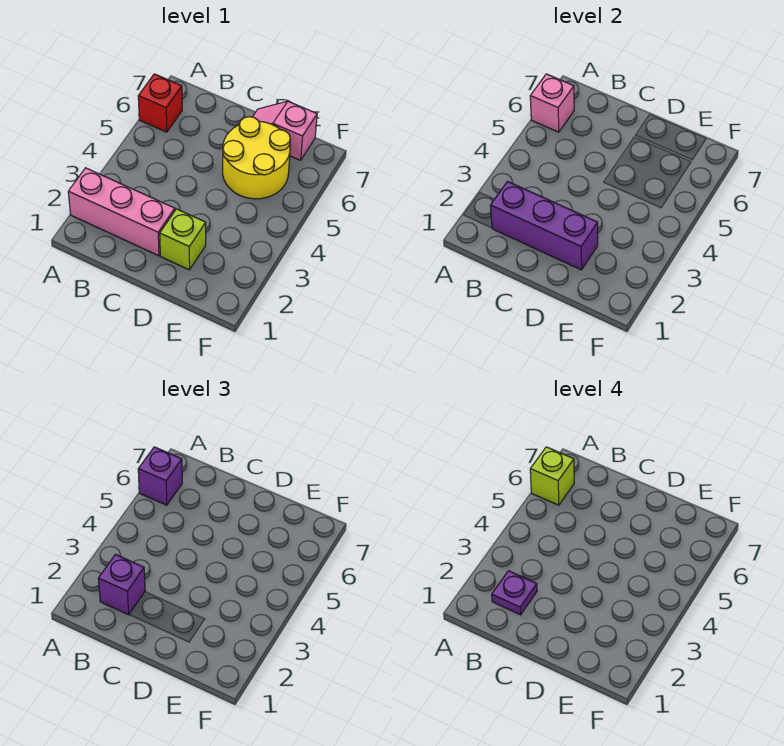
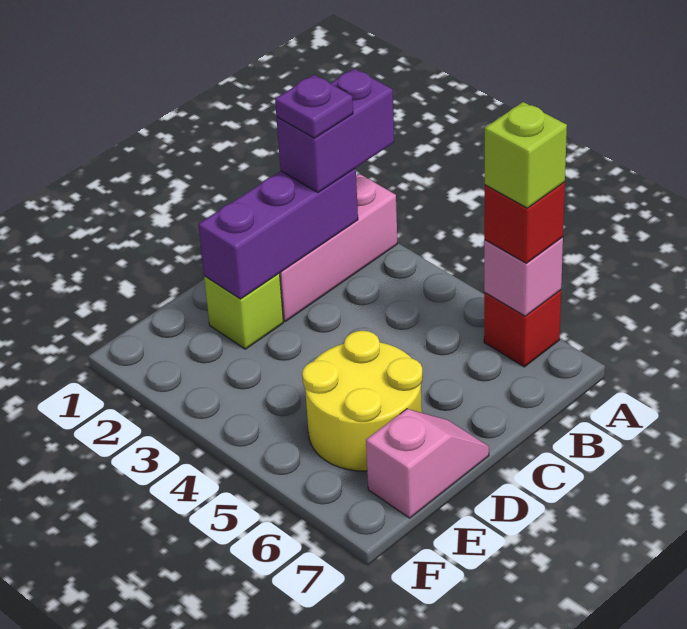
purple 1x1 brick [138,447,182,505] -> red 1x1 brick [484,182,565,263]
purple 1x1 brick [98,554,145,615] -> purple 1x2 brick [276,69,394,192]

